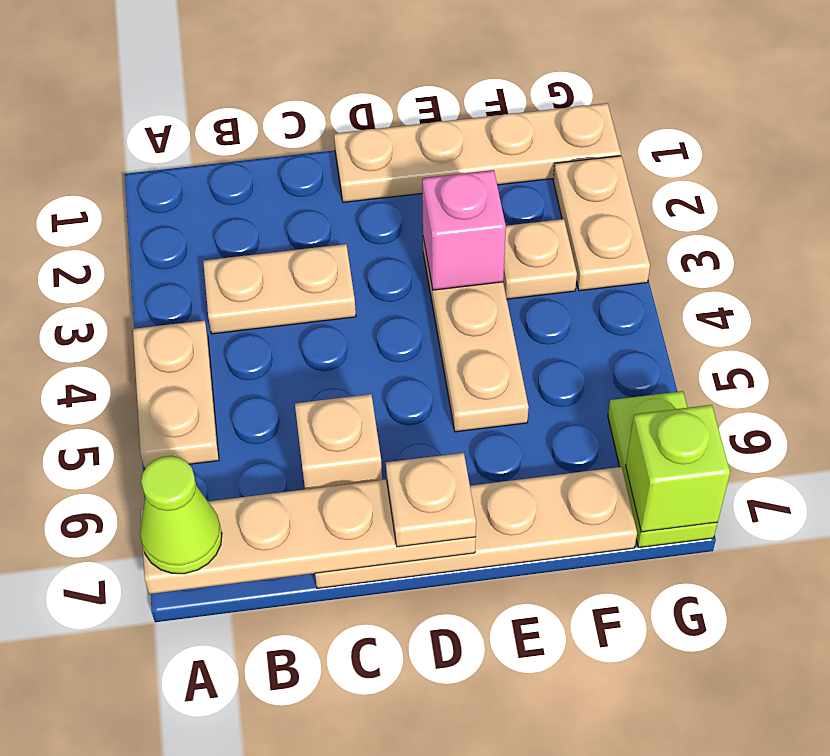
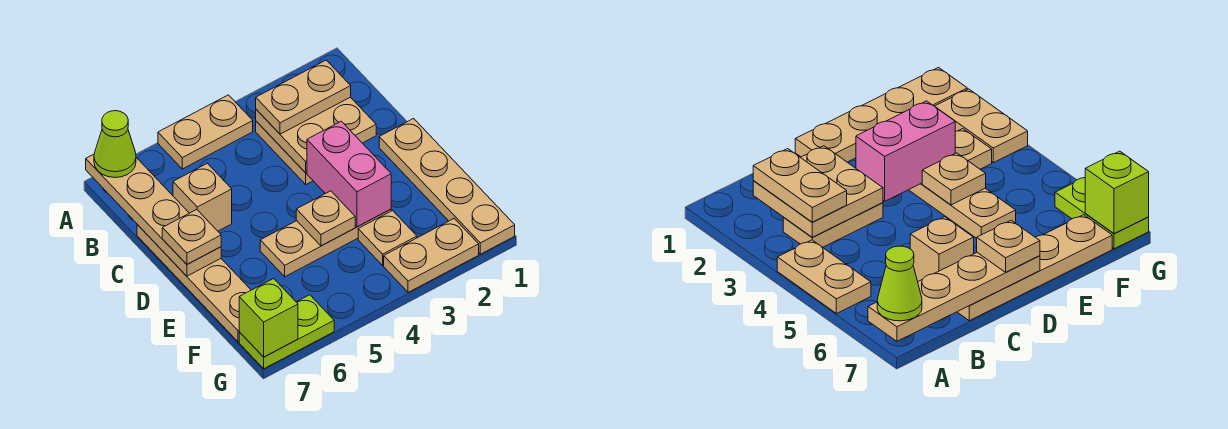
none -> tan 2x2 plate [256,97,376,173]
none -> tan 1x2 plate [256,60,351,134]
pink 1x1 brick [422,170,506,290] -> pink 1x2 brick [307,121,391,227]
none -> tan 1x1 plate [296,191,355,246]

